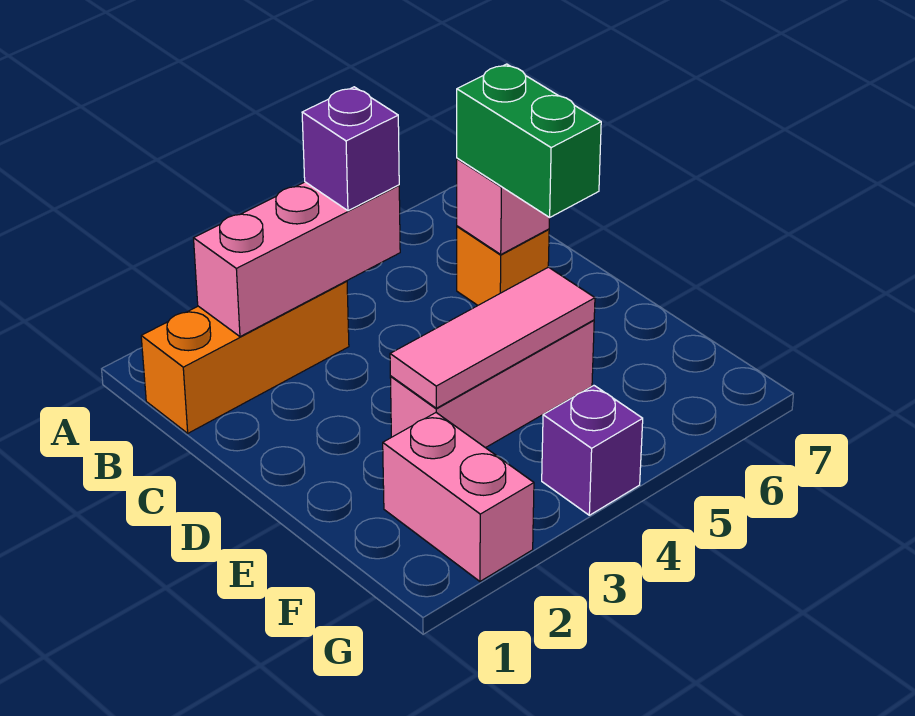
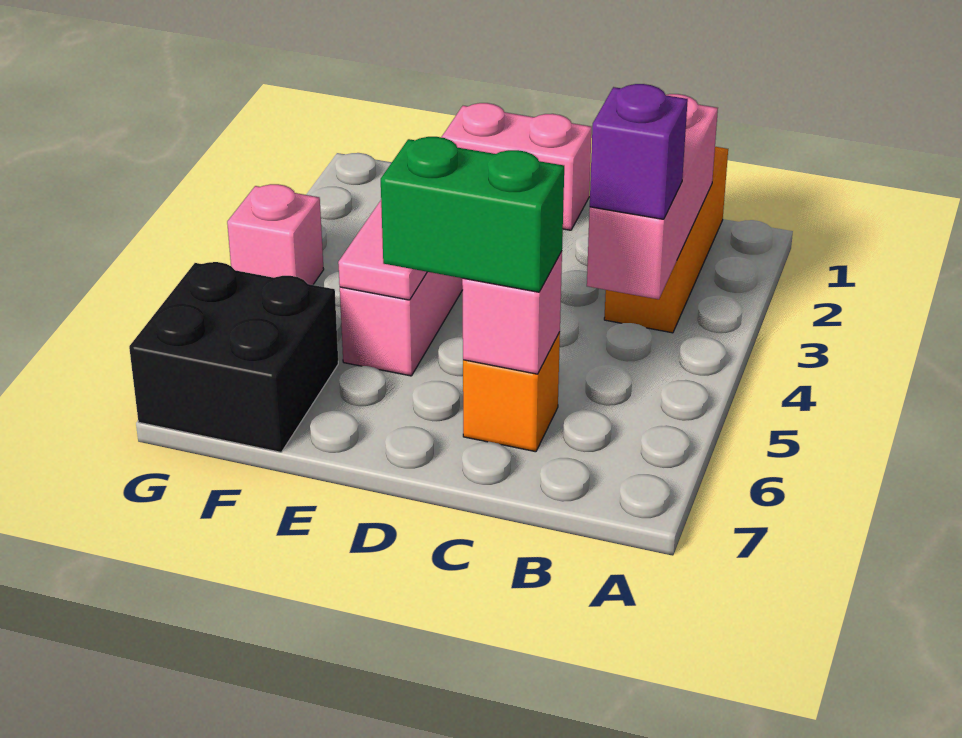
pink 1x2 brick [383,413,534,581] -> pink 1x2 brick moved to [441,103,592,230]
none -> black 2x2 brick [129,262,338,452]
purple 1x1 brick [542,386,643,515] -> pink 1x1 brick [227,184,324,285]

